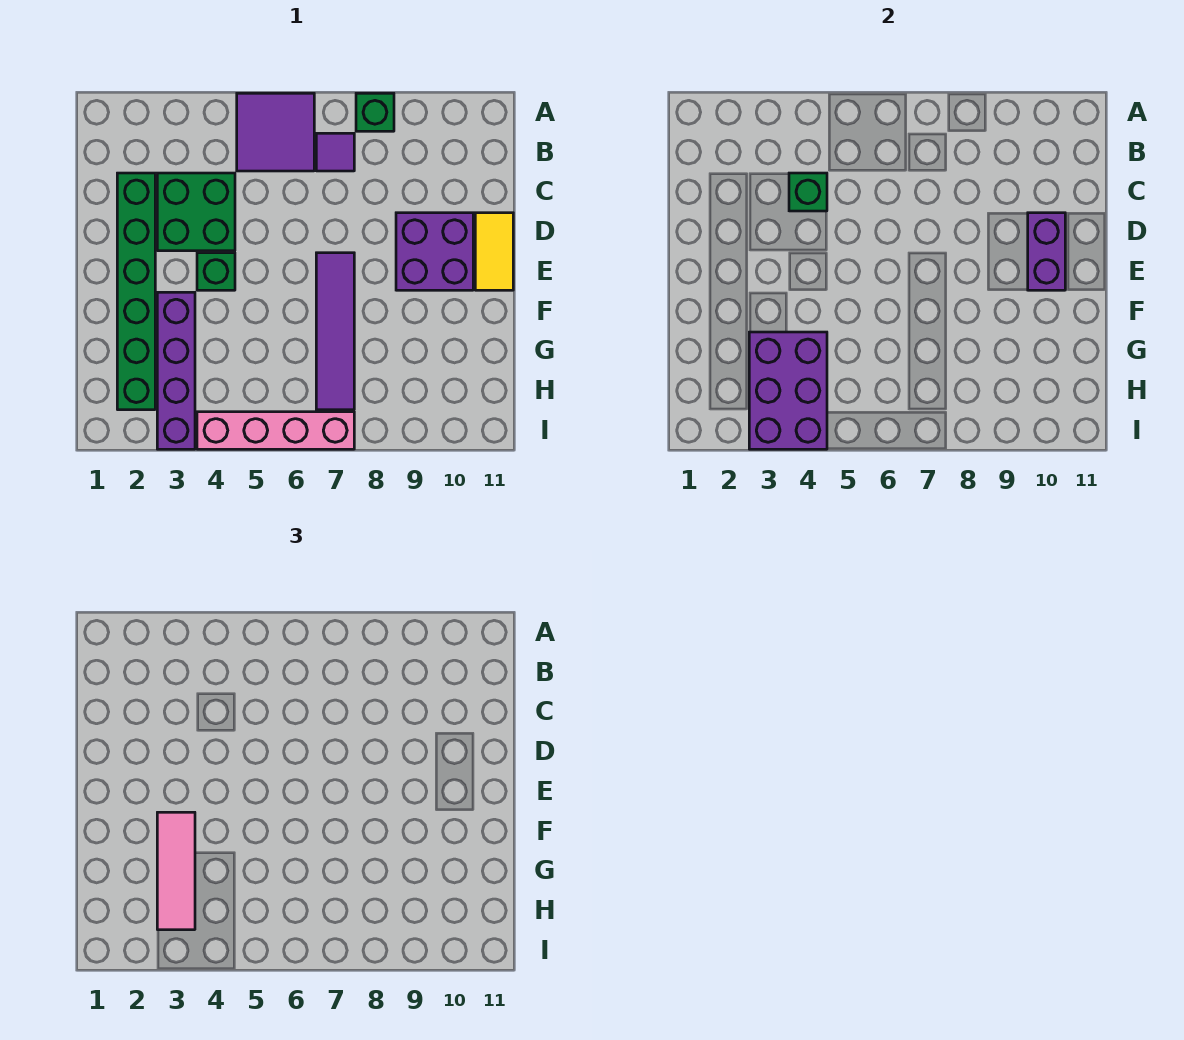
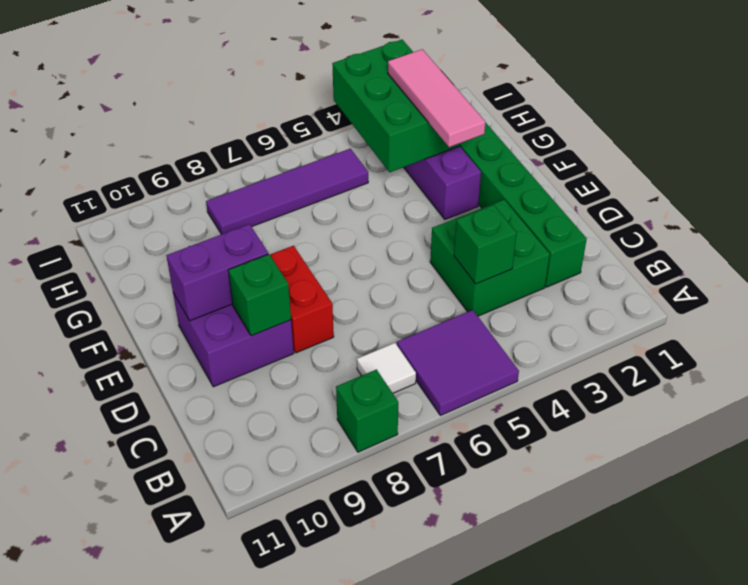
purple 1x1 tile [316,133,354,171] -> white 1x1 tile [357,343,416,393]
none -> red 1x2 brick [270,246,334,353]
purple 1x2 brick [1028,213,1065,290] -> purple 1x2 brick turned to [166,224,268,321]
yellow 1x2 tile [475,213,513,290] -> none
green 1x1 brick [197,253,235,290] -> green 1x1 brick moved to [228,254,291,336]
purple 1x4 tile [316,253,354,410] -> purple 1x4 tile turned to [206,149,368,234]
purple 2x3 brick [749,332,827,449] -> green 2x3 brick [332,40,460,172]
pink 1x4 brick [197,412,354,449] -> none

